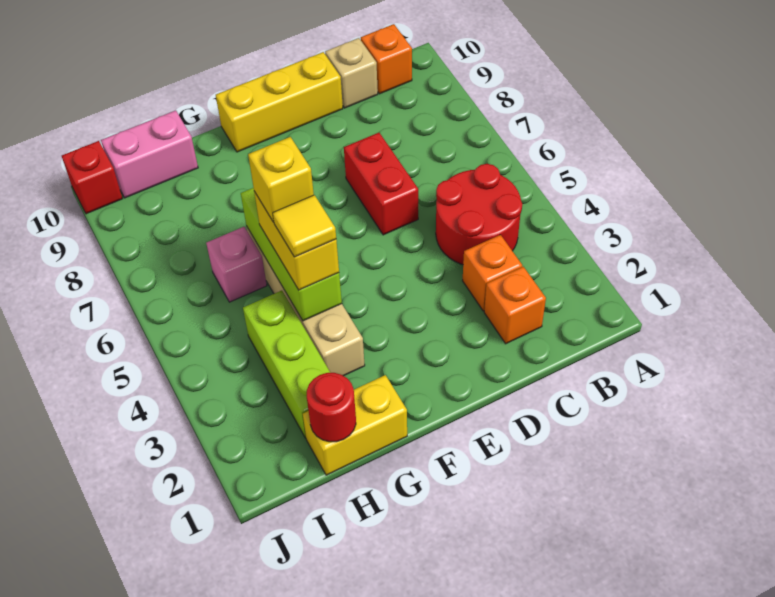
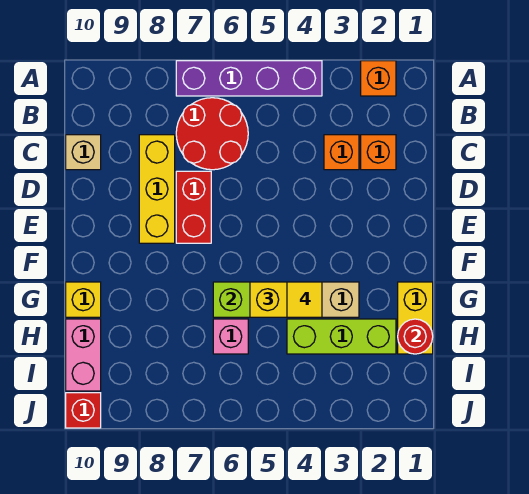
none -> purple 1x4 brick [176,61,322,96]
red 2x2 round brick [436,164,522,265] -> red 2x2 round brick moved to [176,98,248,170]
orange 1x1 brick [361,24,412,94] -> orange 1x1 brick moved to [361,61,396,96]
red 1x2 brick [344,133,418,235] -> red 1x2 brick turned to [176,171,211,243]
yellow 1x3 brick [216,52,343,152] -> yellow 1x3 brick moved to [139,135,175,243]
yellow 1x1 brick [248,137,314,222] -> yellow 1x1 brick moved to [66,282,101,317]

